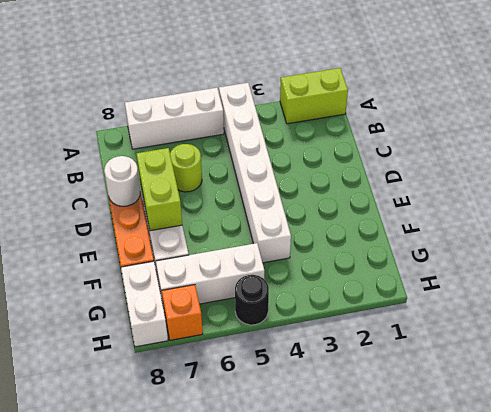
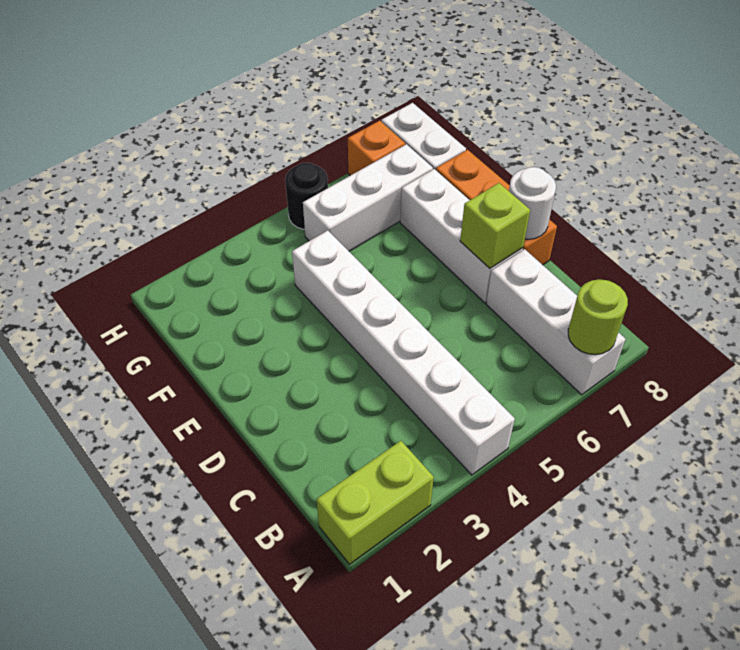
white 1x3 brick [125,88,224,149] -> white 1x3 brick turned to [486,249,625,395]
lime 1x1 round brick [170,144,202,192] -> lime 1x1 round brick moved to [568,279,628,355]
lime 1x2 brick [137,148,182,231] -> lime 1x1 brick [460,183,530,268]

